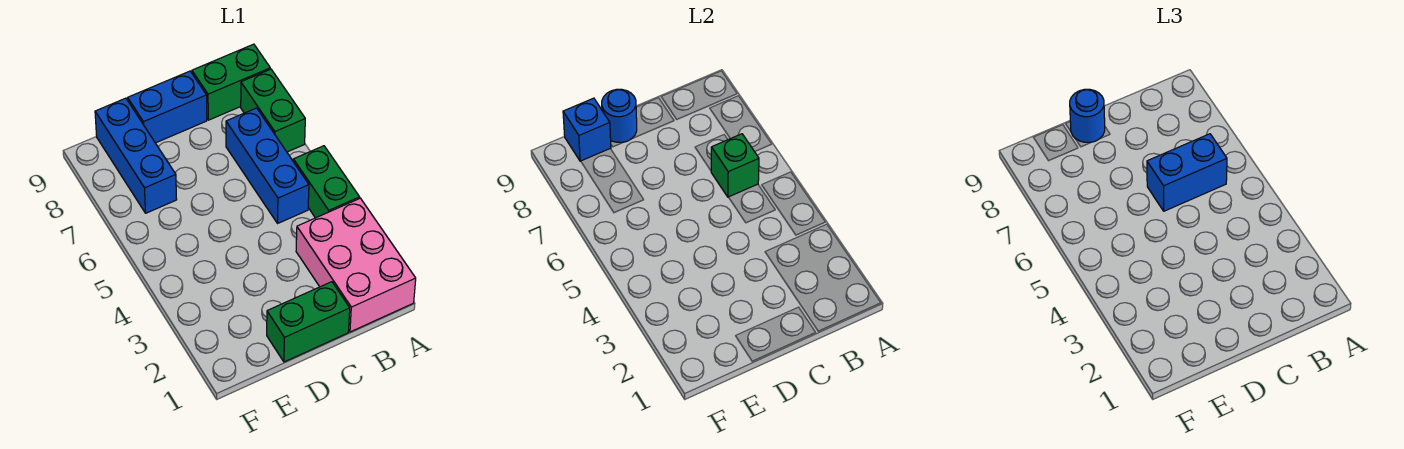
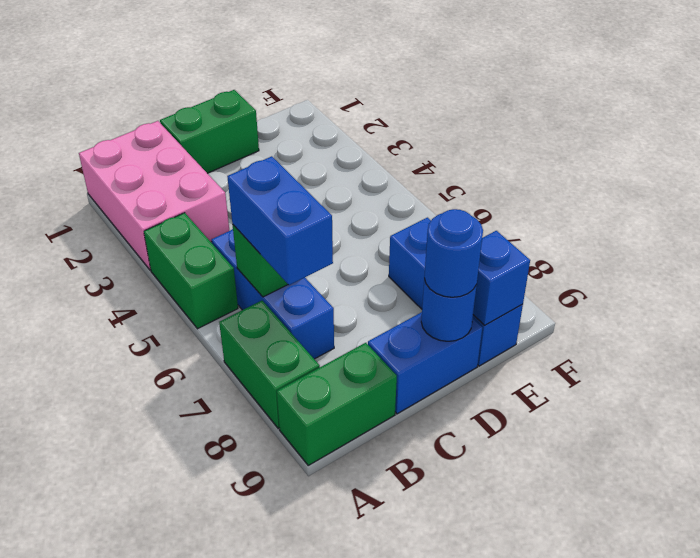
blue 1x2 brick [1147,134,1227,211] -> blue 1x2 brick turned to [227,156,333,285]

